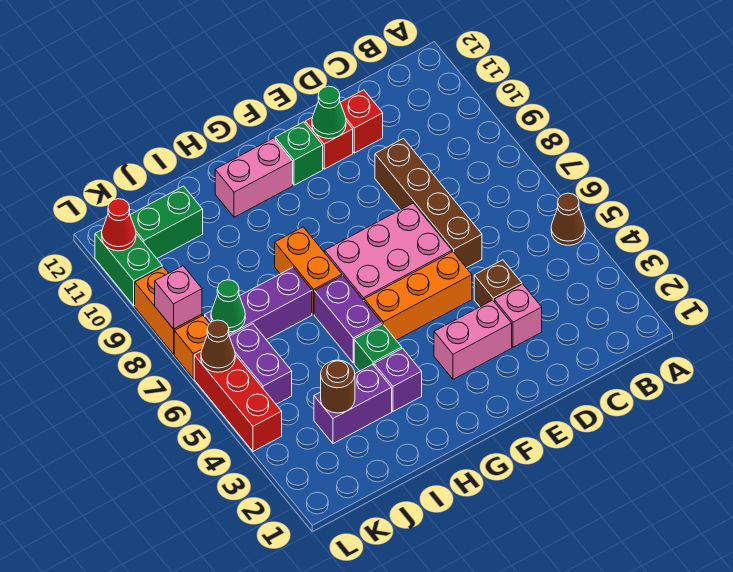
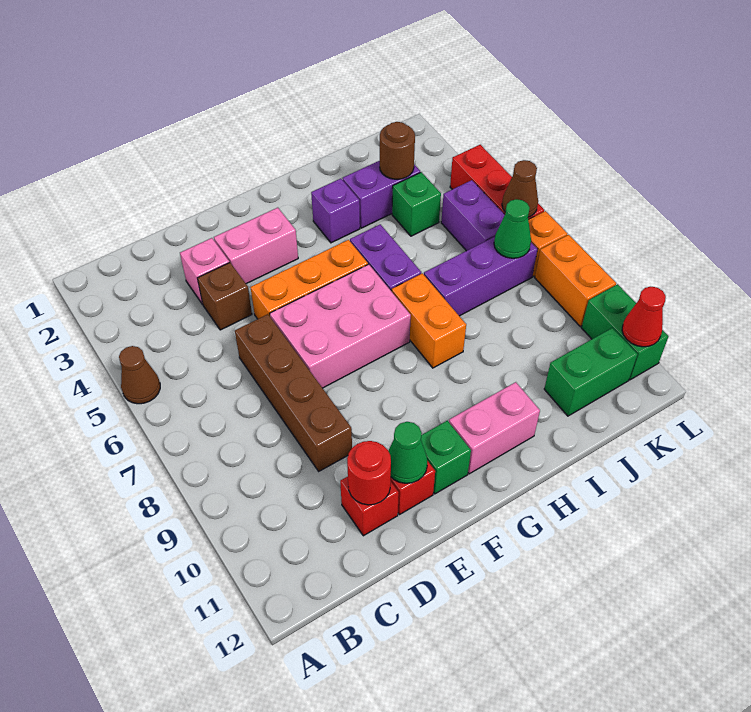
none -> red 1x1 round brick [347,441,391,505]
green 1x1 brick [354,324,402,371] -> green 1x1 brick moved to [392,172,441,236]
pink 1x1 brick [155,266,202,329] -> none

